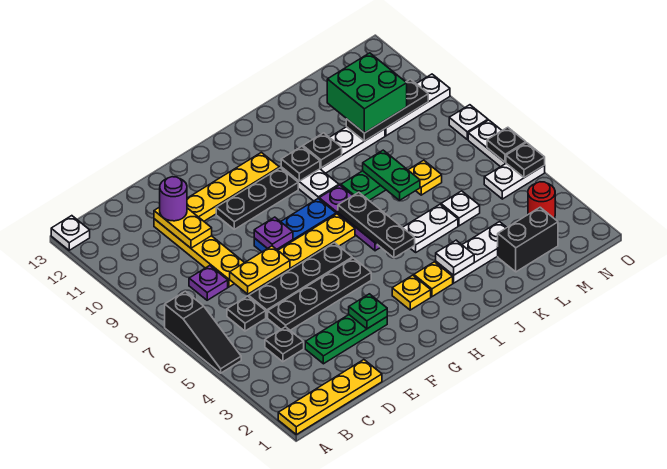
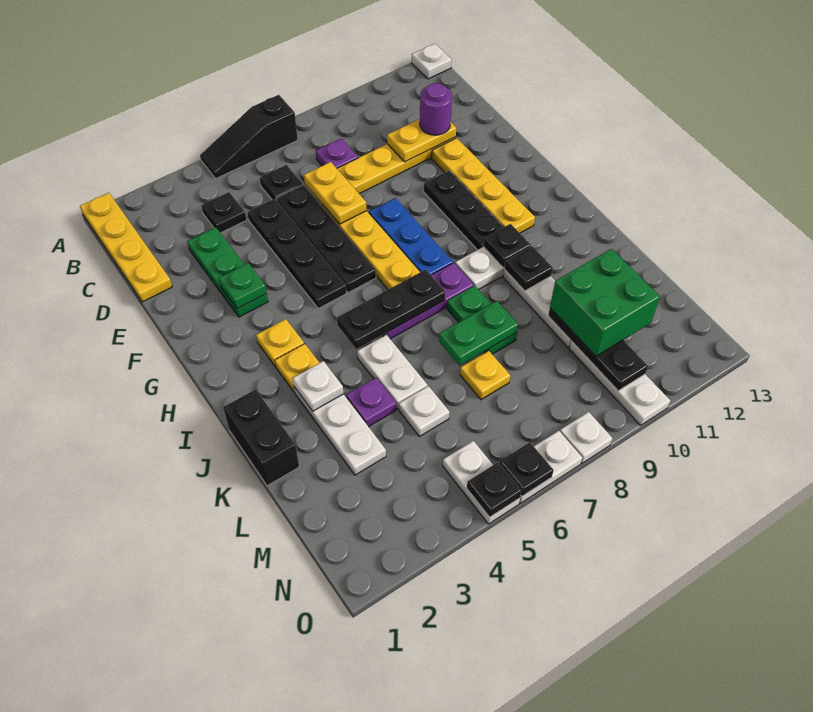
purple 1x1 plate [254,217,293,249] -> purple 1x1 plate moved to [346,378,396,427]
black 1x2 brick [498,207,558,272] -> black 1x2 brick moved to [223,389,299,486]
red 1x1 round brick [528,182,555,219] -> none

